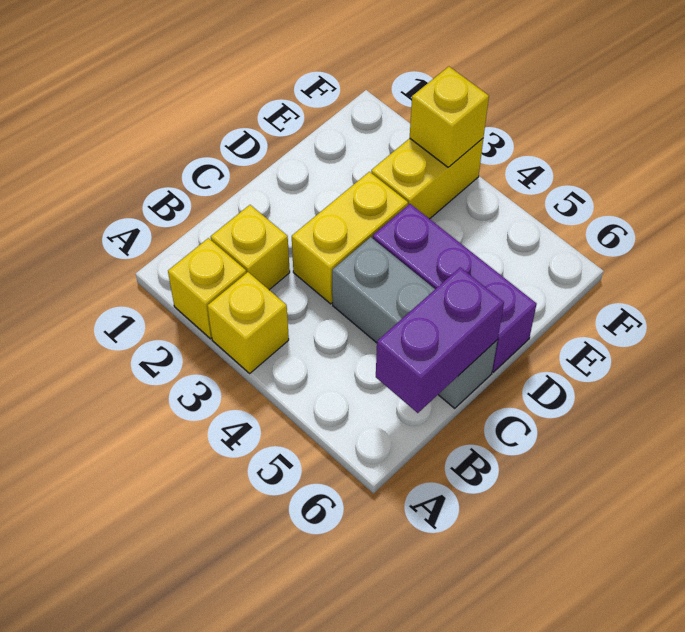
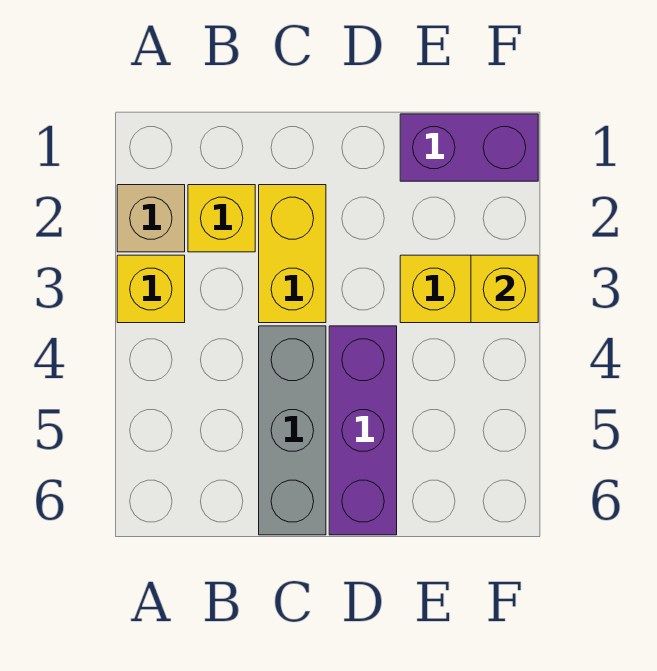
yellow 1x1 brick [168,238,246,339] -> tan 1x1 brick [117,185,185,252]
purple 1x2 brick [376,267,504,413] -> purple 1x2 brick moved to [400,114,538,181]
yellow 1x2 brick [292,172,408,304] -> yellow 1x2 brick turned to [259,185,326,323]

